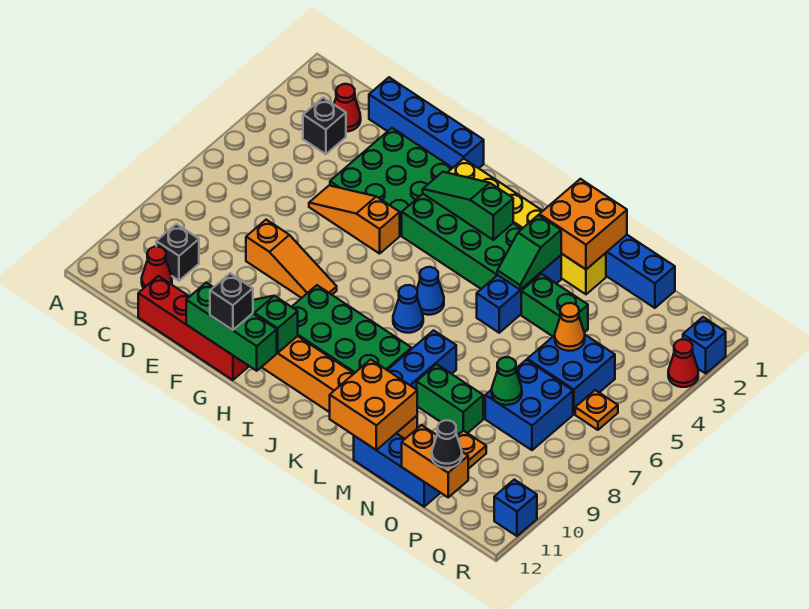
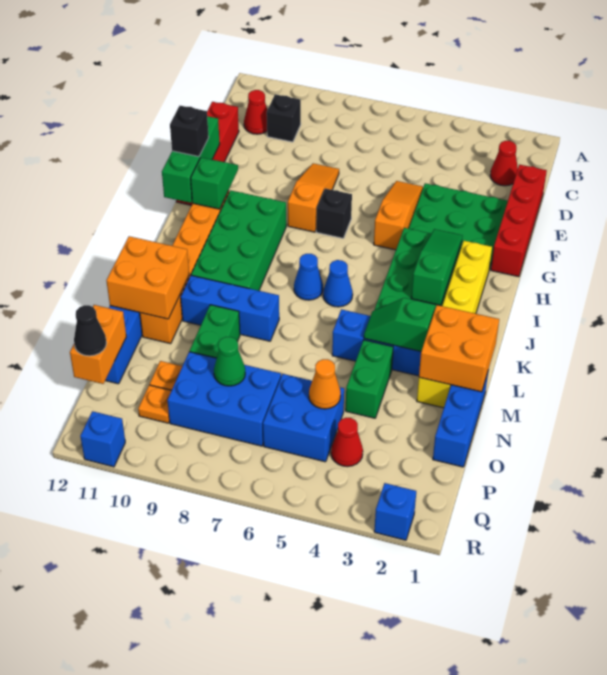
black 1x1 brick [303,98,346,154] -> black 1x1 brick moved to [316,188,352,238]
blue 1x4 brick [369,77,484,168] -> red 1x4 brick [491,165,547,277]
orange 1x3 slope [246,220,337,298] -> orange 1x3 slope turned to [288,163,339,232]
blue 2x2 brick [485,360,573,450] -> blue 2x3 brick [167,352,281,446]
orange 1x1 plate [575,390,618,430] -> orange 1x1 plate moved to [138,385,171,423]
red 1x1 cone [668,340,698,387] -> red 1x1 cone moved to [331,418,363,467]

